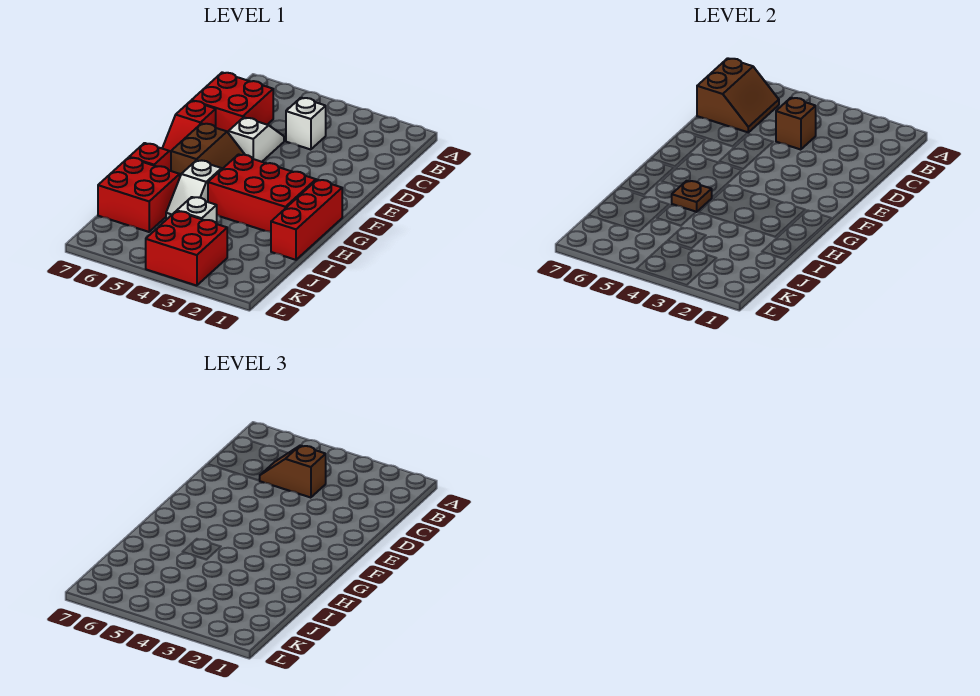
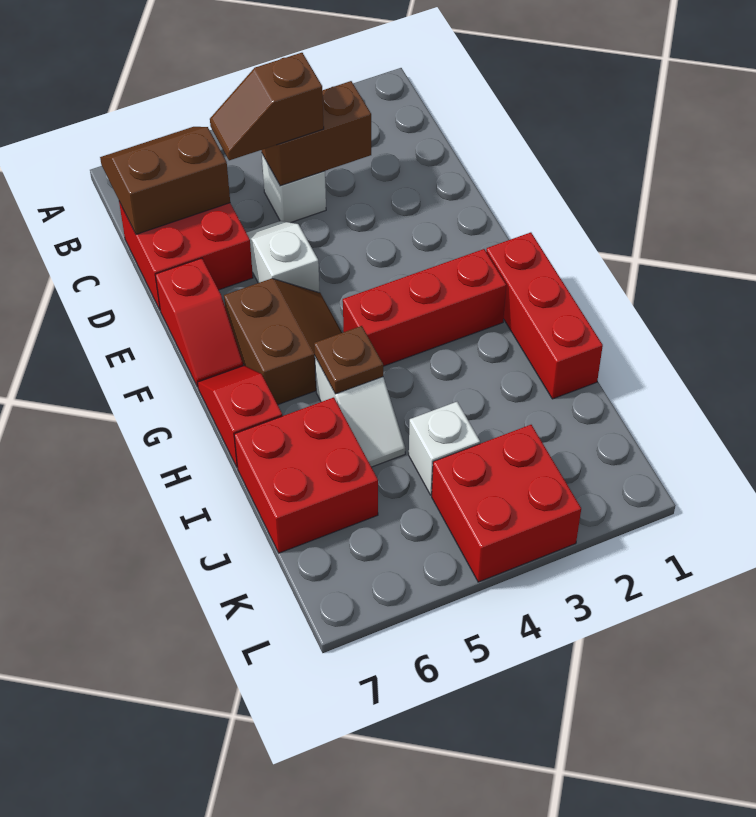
brown 2x2 slope [697,58,779,132] -> brown 2x2 slope turned to [100,127,230,234]
brown 1x1 brick [776,98,816,150] -> brown 1x2 brick [262,81,371,186]
red 2x3 brick [208,154,316,232] -> red 1x3 brick [343,249,506,366]

